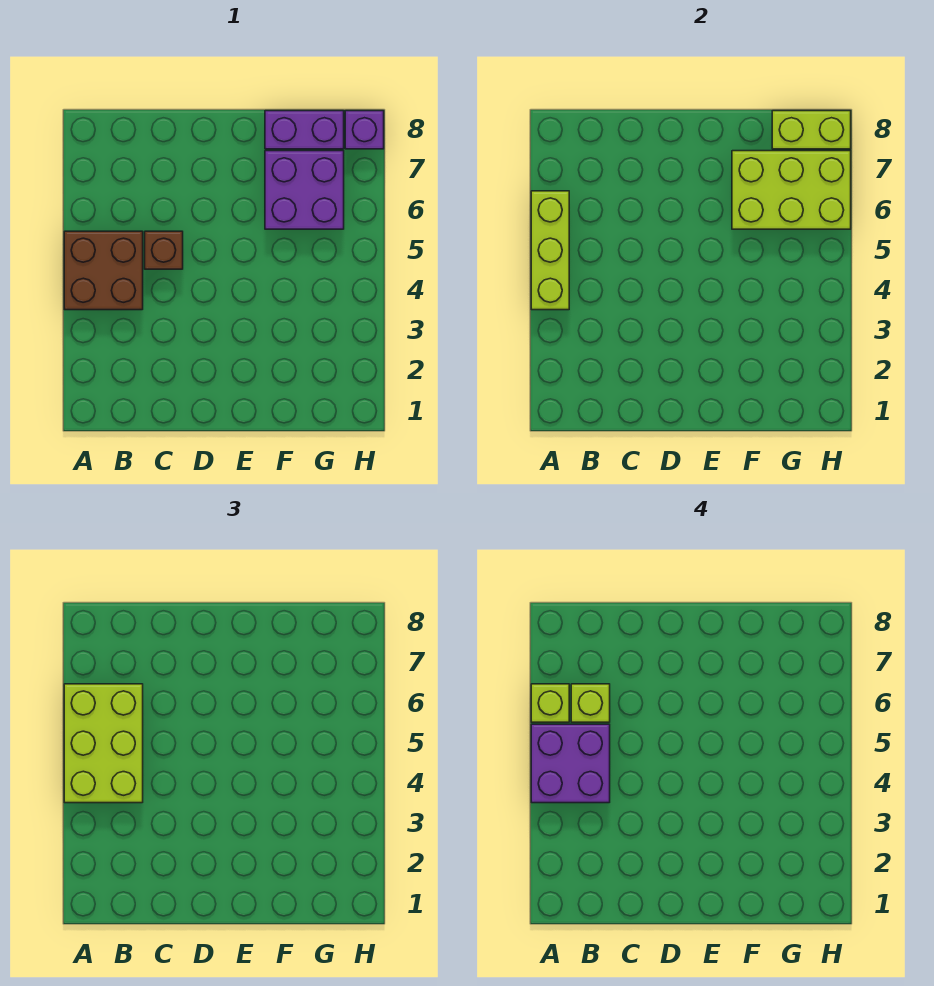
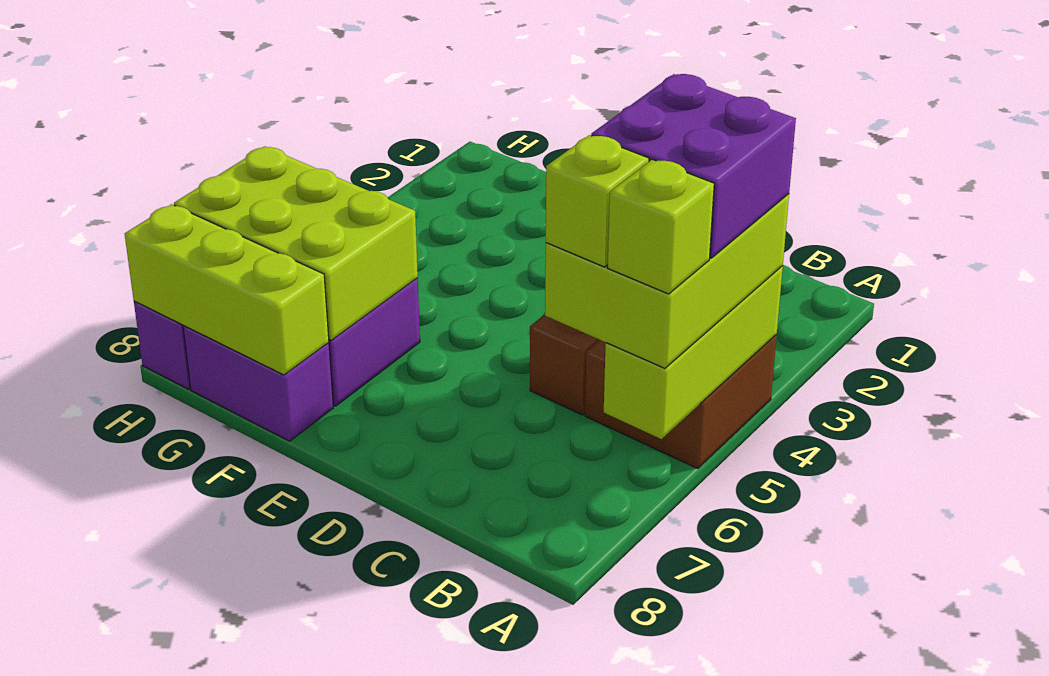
lime 1x2 brick [772,111,851,149] -> lime 1x3 brick [125,204,329,375]

